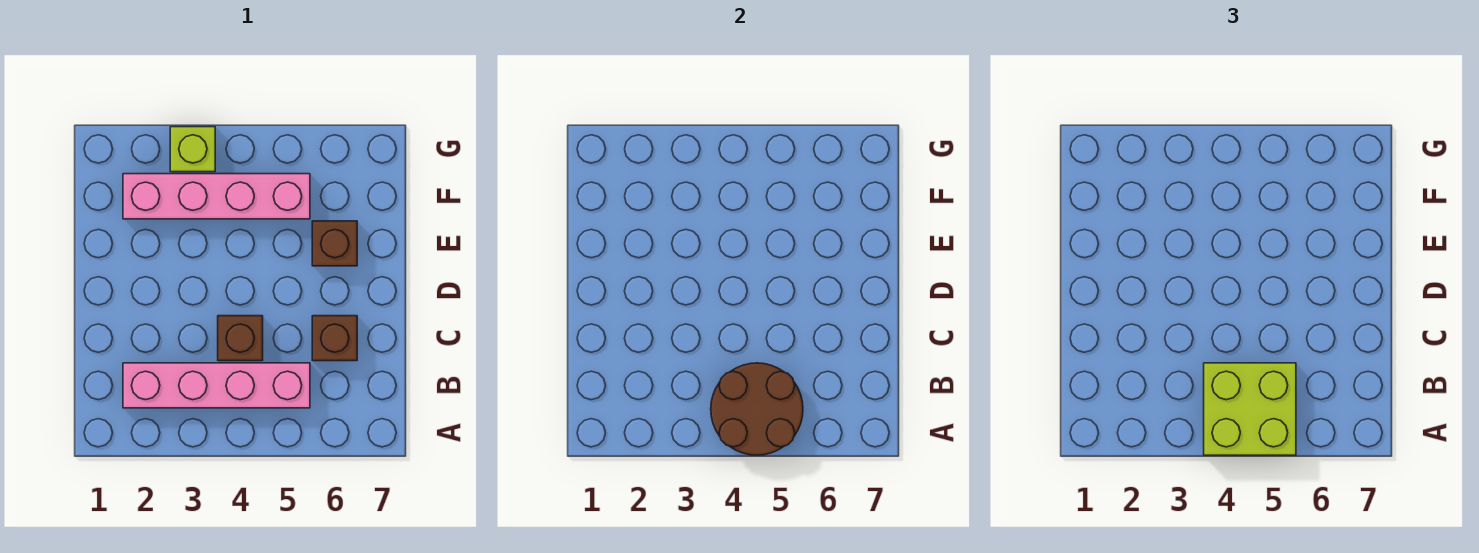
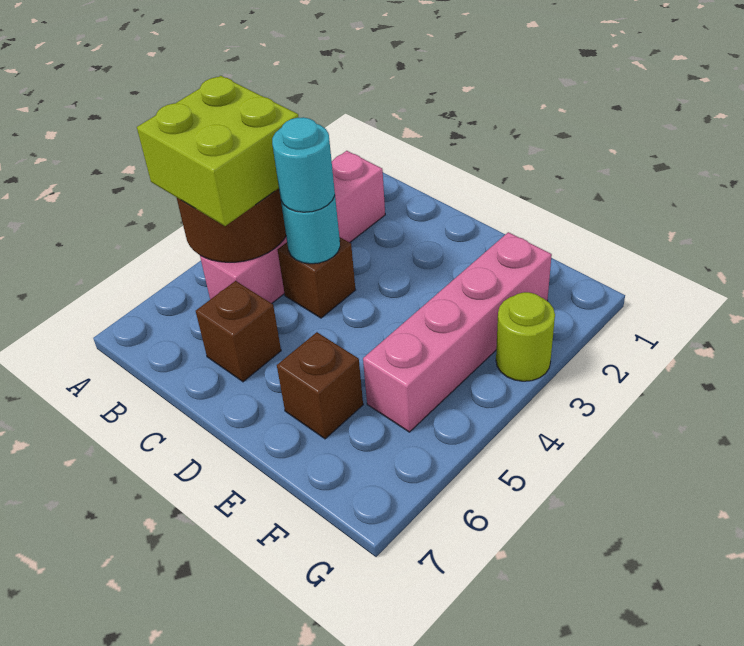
none -> cyan 1x1 round brick [281,196,340,264]
none -> cyan 1x1 round brick [272,117,335,212]
lime 1x1 brick [170,127,215,172] -> lime 1x1 round brick [496,292,555,381]

